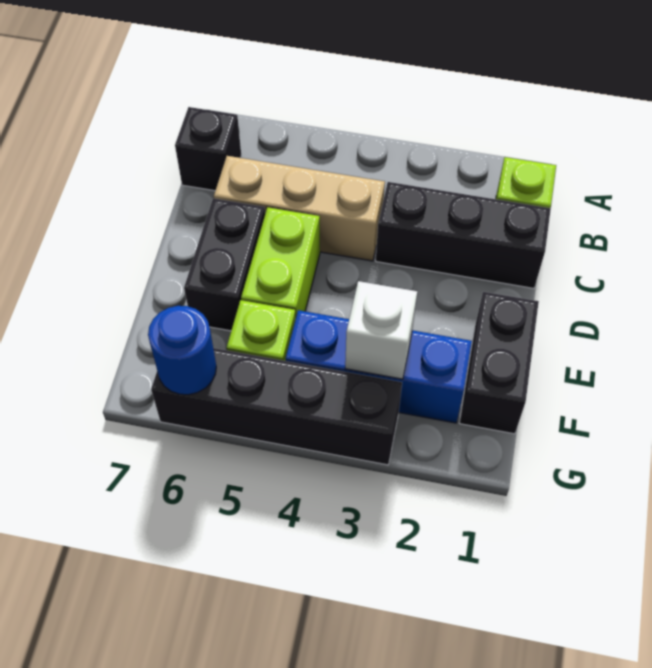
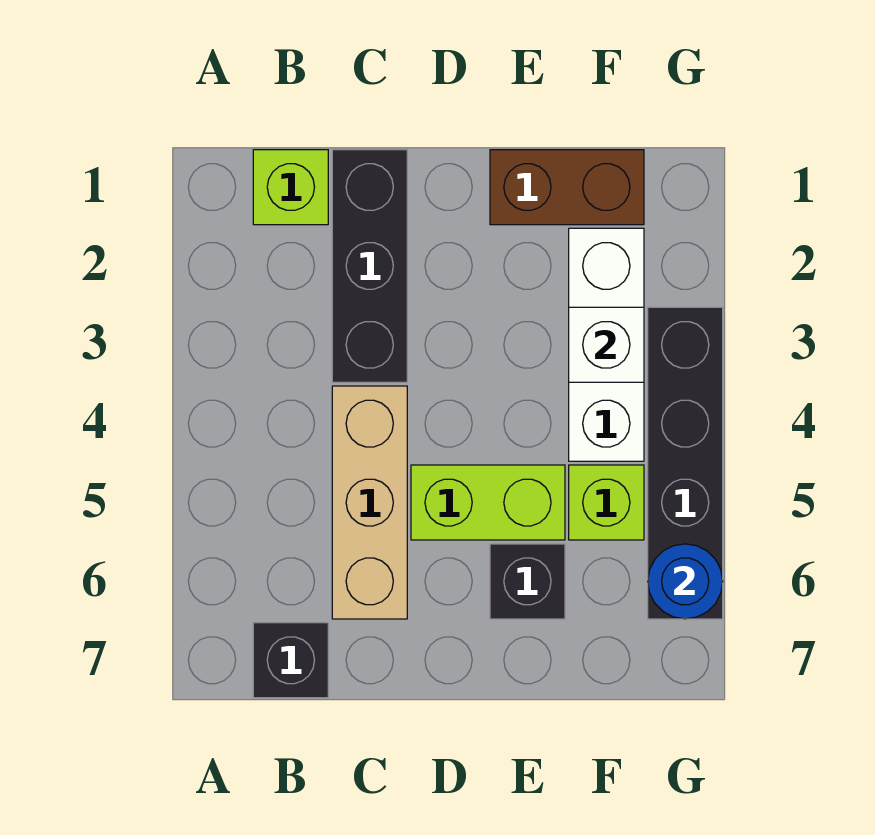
black 1x2 brick [184,198,265,331] -> black 1x1 brick [490,544,565,619]
black 1x2 brick [459,292,539,434] -> brown 1x2 brick [490,150,644,225]
blue 1x3 brick [286,310,472,423] -> white 1x3 brick [569,228,644,461]

